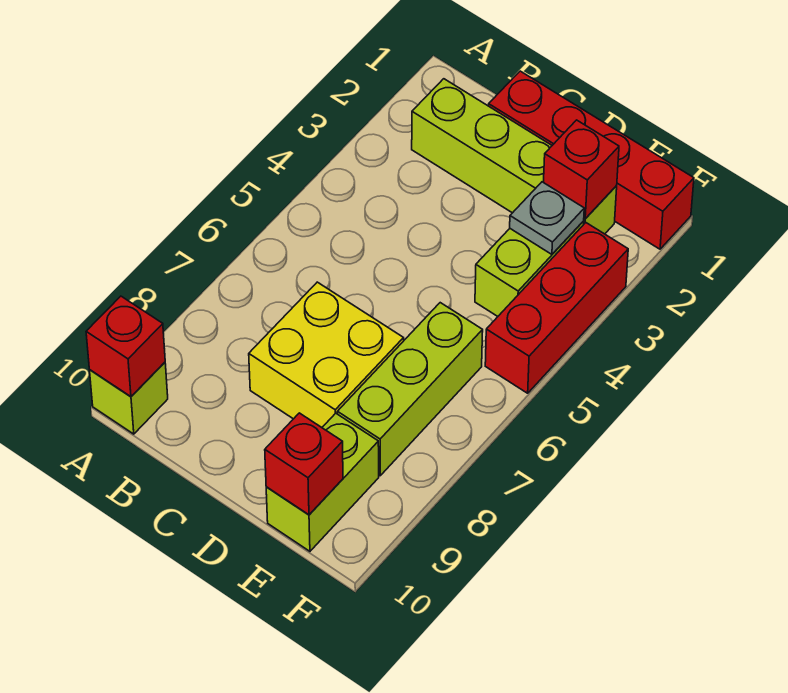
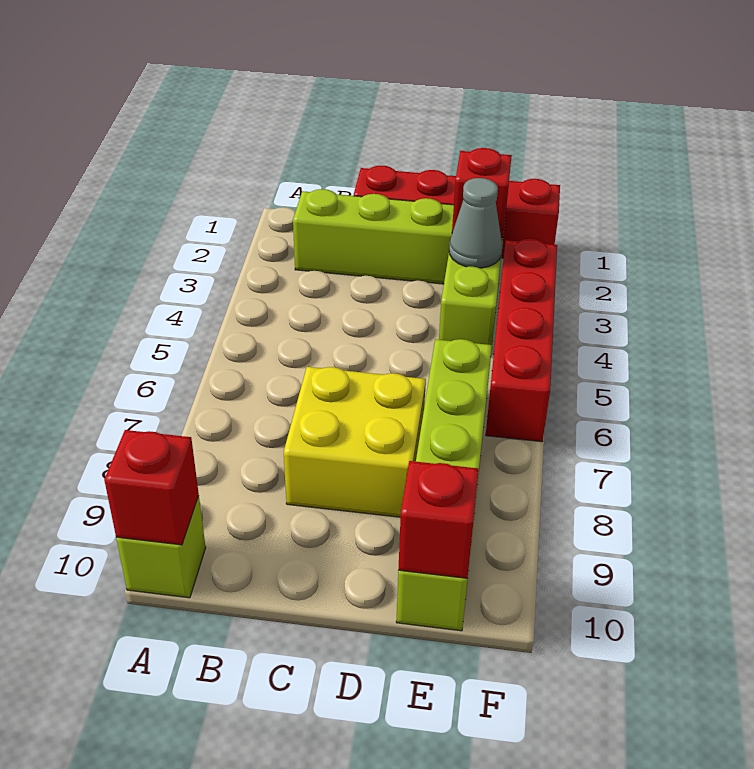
grey 1x1 plate [510,182,584,254] -> grey 1x1 cone [449,178,502,268]
red 1x3 brick [485,223,628,393] -> red 1x4 brick [486,239,557,442]

